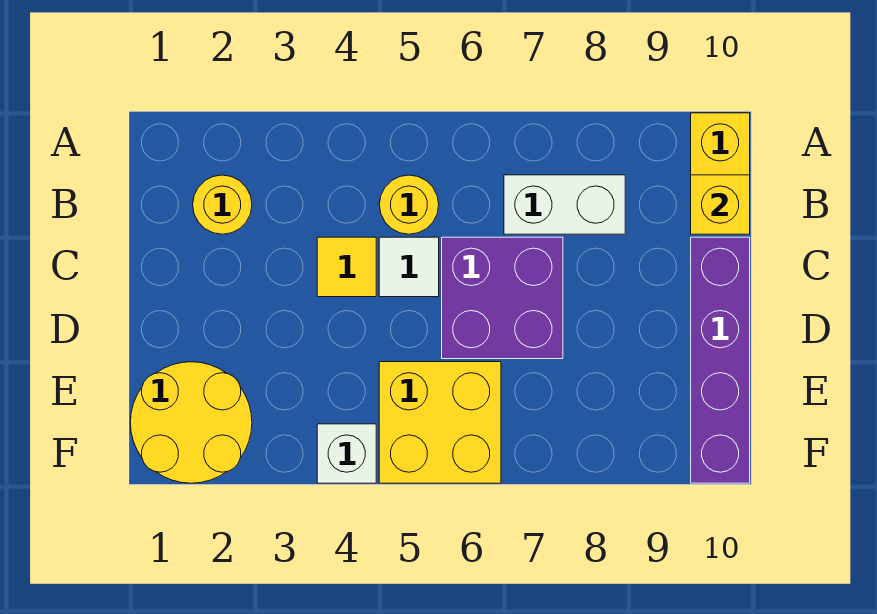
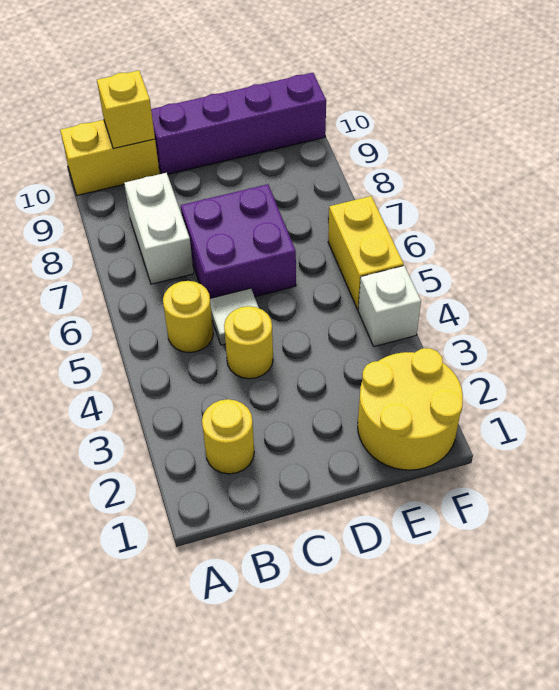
yellow 1x1 tile [317,237,376,297] -> yellow 1x1 round brick [224,306,273,379]
yellow 2x2 brick [379,362,501,483] -> yellow 1x2 brick [328,196,404,310]

